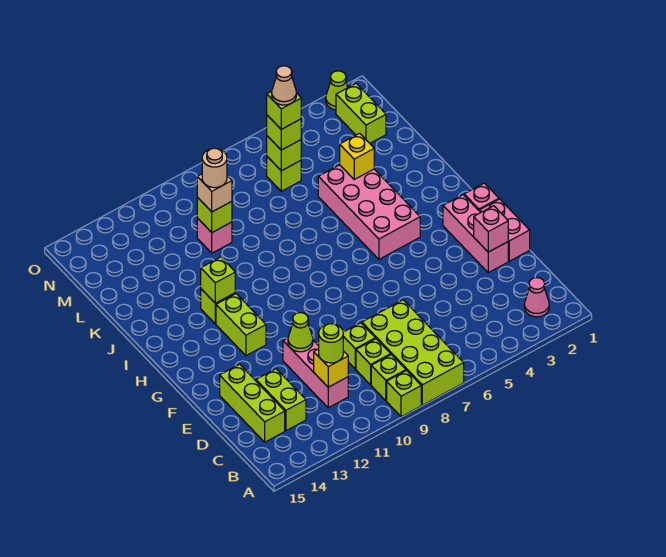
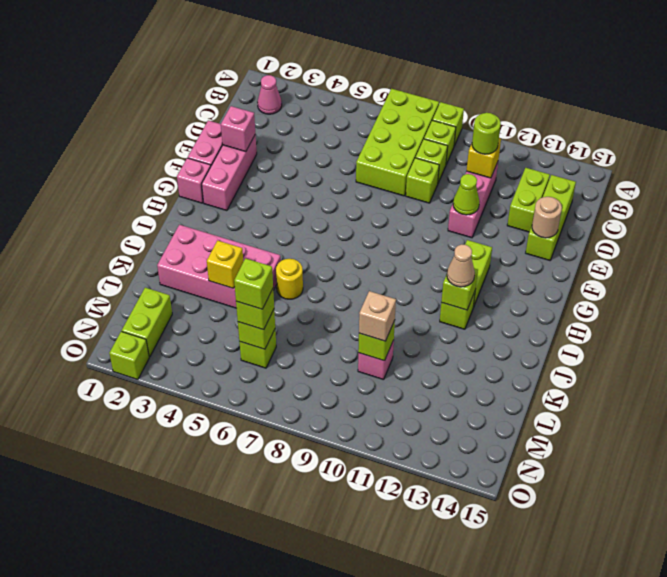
pink 2x4 brick [318,165,420,259] -> pink 2x4 brick turned to [157,225,281,308]
none -> yellow 1x1 round brick [276,259,303,299]
tan 1x1 round brick [202,148,227,188] -> tan 1x1 round brick moved to [532,197,562,238]
tan 1x1 cone [272,66,296,105] -> tan 1x1 cone moved to [447,244,475,287]
lime 1x1 cone [326,71,348,110] -> lime 1x1 brick [109,331,149,380]

